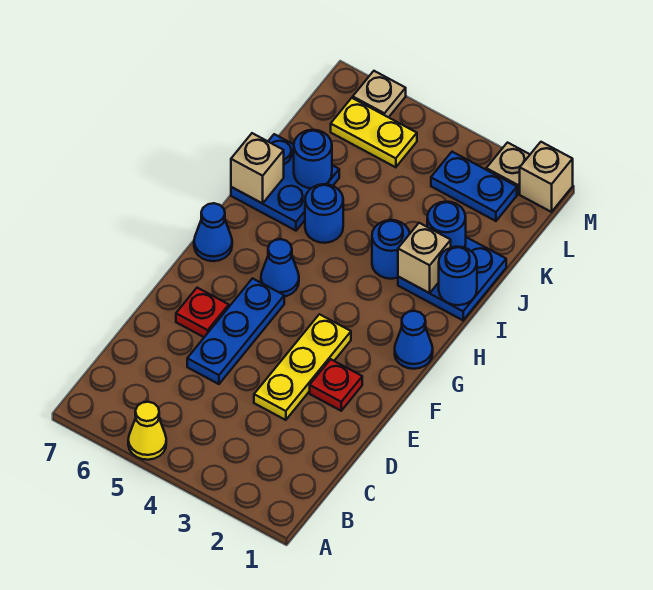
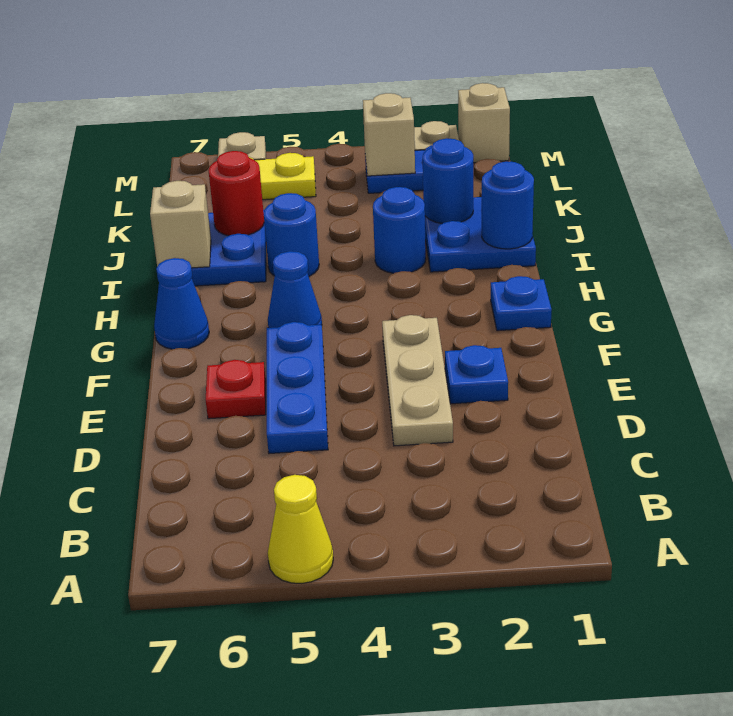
yellow 1x3 plate [254,314,351,420] -> tan 1x3 plate [382,315,453,446]
red 1x1 plate [310,359,362,411] -> blue 1x1 plate [445,345,508,404]
blue 1x1 cone [395,311,433,369] -> blue 1x1 plate [491,276,552,331]
tan 1x1 brick [398,223,451,293] -> tan 1x1 brick moved to [363,93,415,176]
blue 1x1 round brick [294,130,332,188] -> red 1x1 round brick [208,151,264,236]

